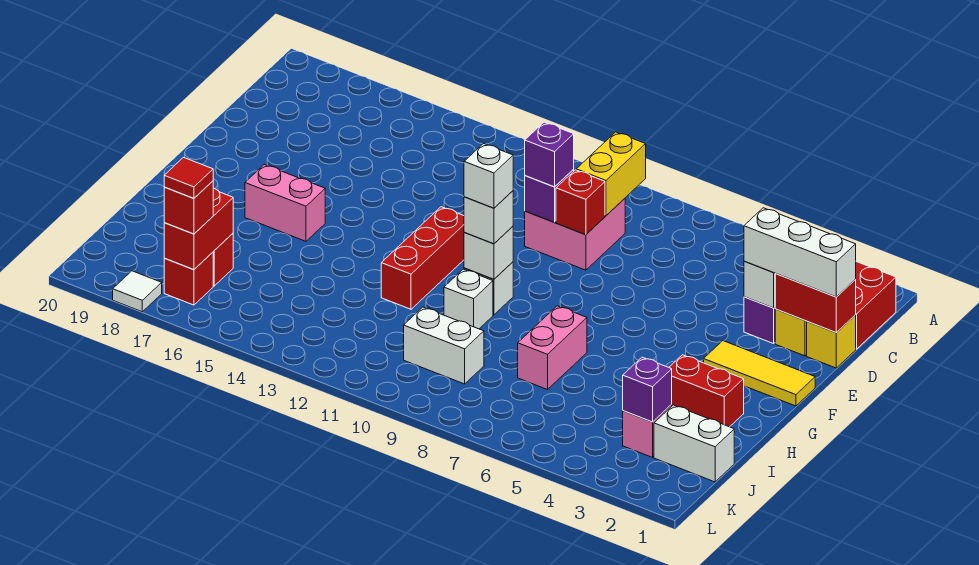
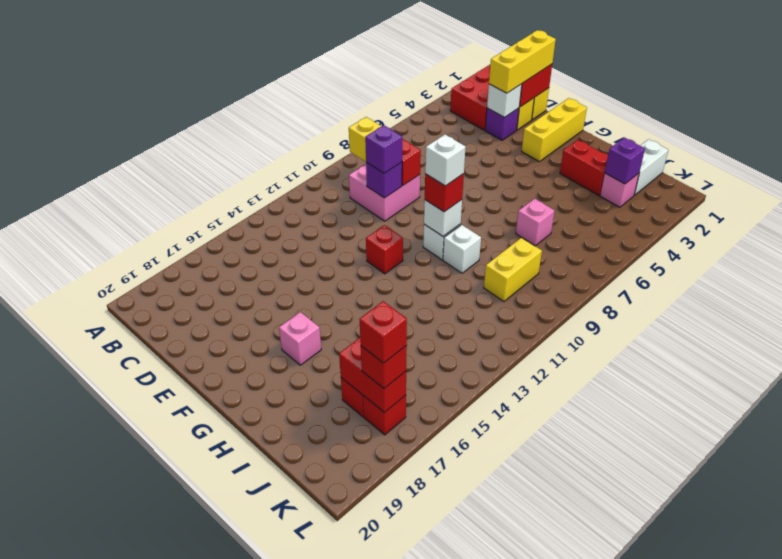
white 1x3 brick [744,208,856,297] -> yellow 1x3 brick [489,30,556,93]
yellow 1x3 tile [704,341,815,406] -> yellow 1x3 brick [522,98,587,162]
red 1x3 brick [381,207,464,309] -> red 1x1 brick [366,225,403,274]
white 1x1 brick [464,191,513,244] -> red 1x1 brick [425,174,464,212]
pink 1x2 brick [245,165,325,241] -> pink 1x1 brick [279,312,321,365]
red 1x2 brick [669,355,744,427] -> red 1x2 brick turned to [560,140,608,195]
pink 1x2 brick [518,306,587,390] -> pink 1x1 brick [516,199,554,246]
white 1x2 brick [404,307,484,384] -> yellow 1x2 brick [484,238,542,301]
red 1x1 tile [164,157,213,198] -> red 1x1 brick [360,301,407,363]
white 1x1 tile [113,271,162,312] -> none

